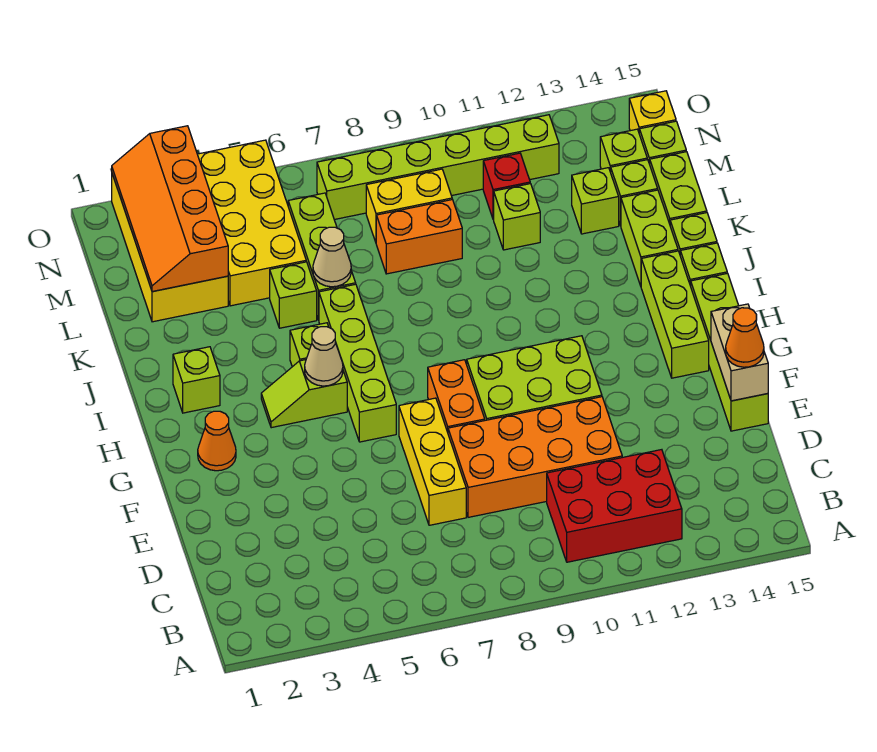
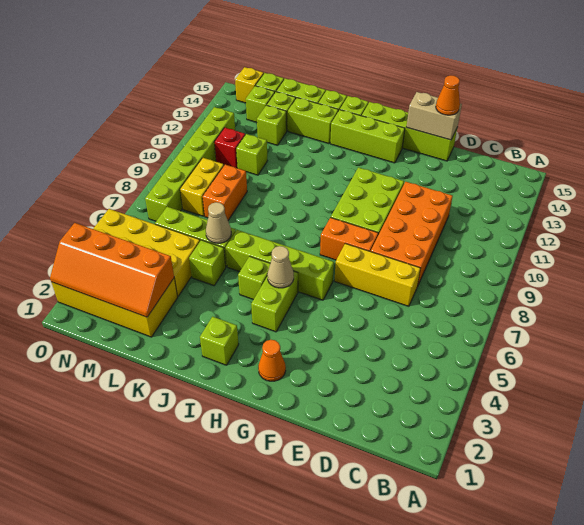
red 2x3 brick [547,450,682,562] -> none
lime 1x2 slope [261,360,347,428] -> lime 1x2 brick [251,271,298,332]

